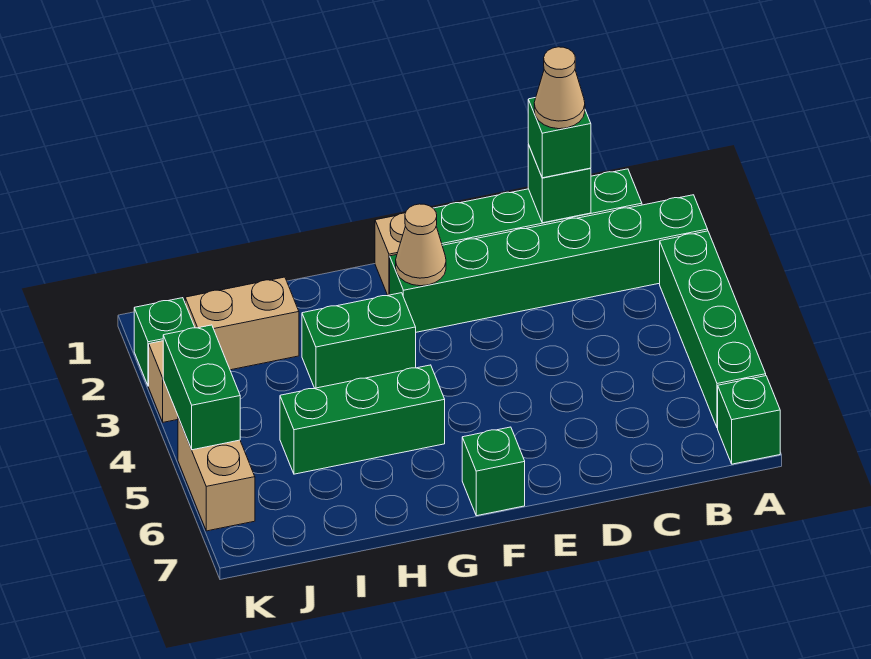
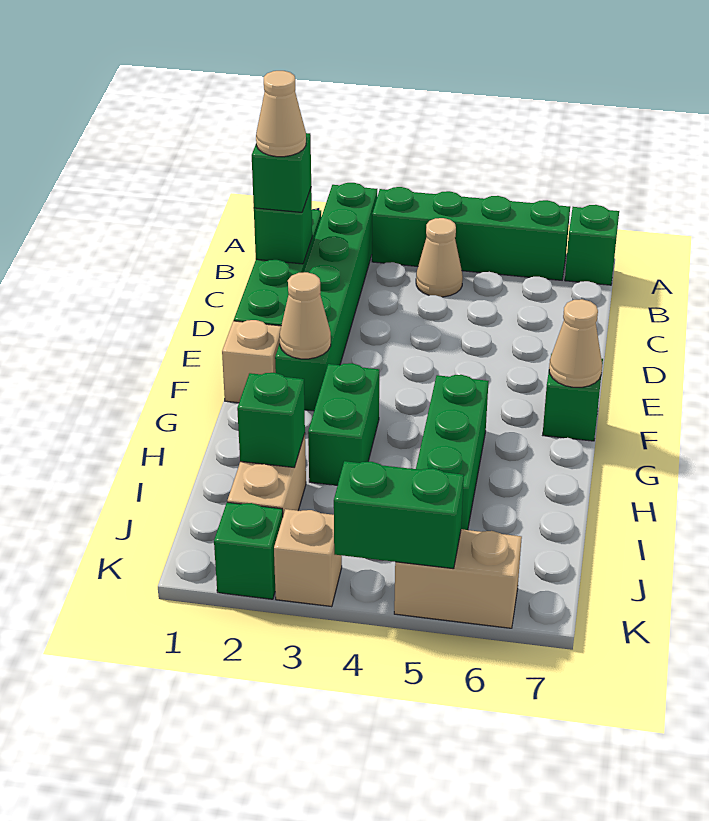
none -> tan 1x1 cone [416,218,463,297]
none -> tan 1x1 cone [549,299,602,387]
none -> green 1x1 brick [237,373,305,468]

